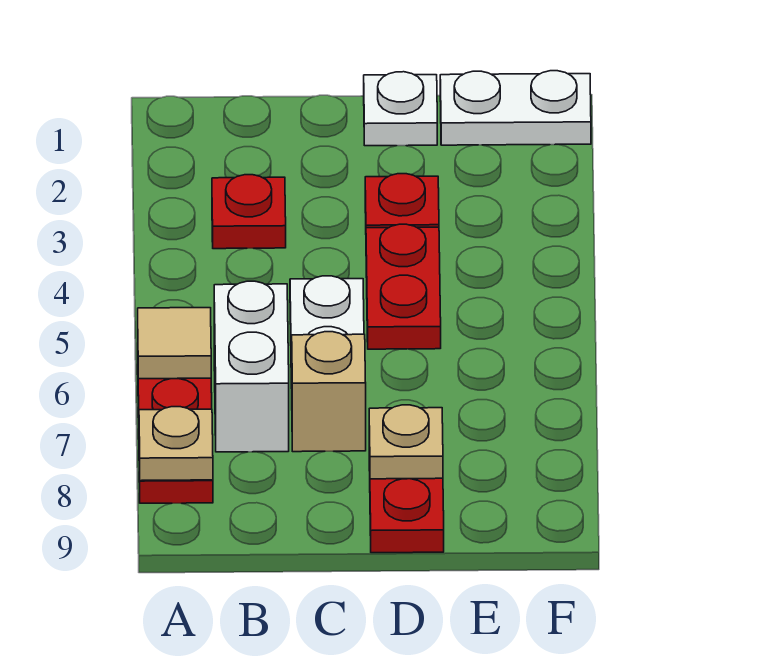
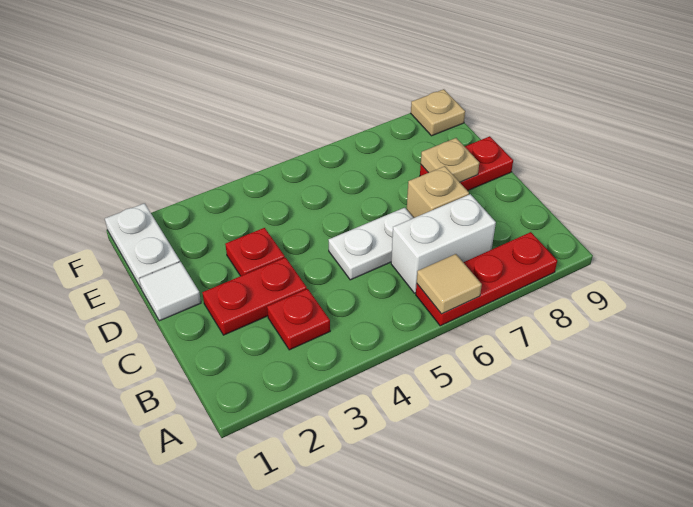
tan 1x1 plate [139,407,213,481] -> tan 1x1 plate moved to [411,89,465,136]
white 1x1 plate [364,72,437,146] -> white 1x1 tile [139,262,201,321]
red 1x2 plate [366,224,441,349] -> red 1x2 plate moved to [202,258,307,335]

